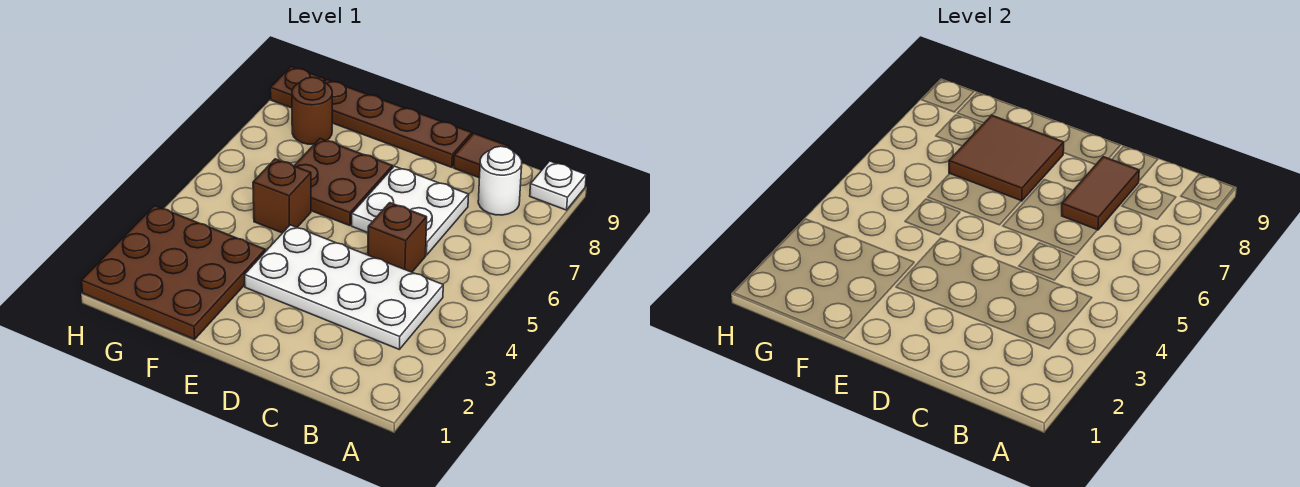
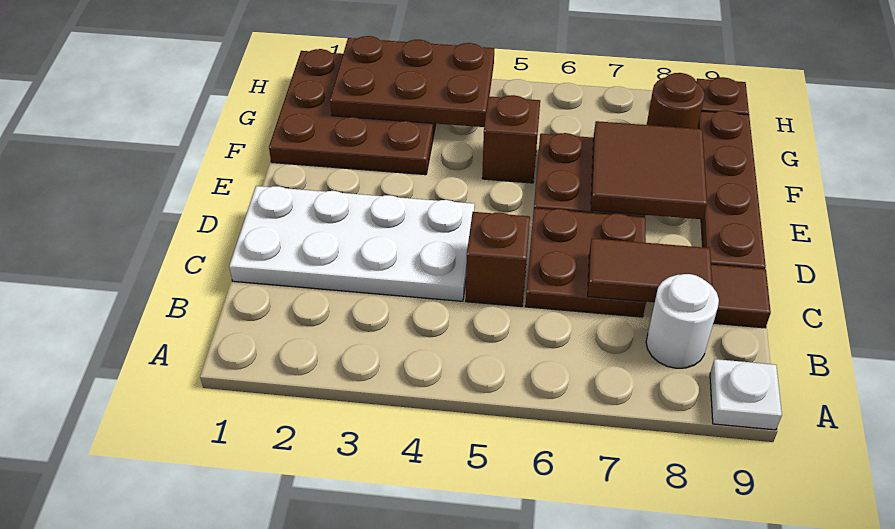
white 2x4 plate [245,225,443,349] -> white 2x4 plate turned to [229,186,475,301]
white 2x2 plate [352,166,469,255] -> brown 2x2 plate [525,208,646,317]
none -> brown 2x3 plate [330,36,494,127]

